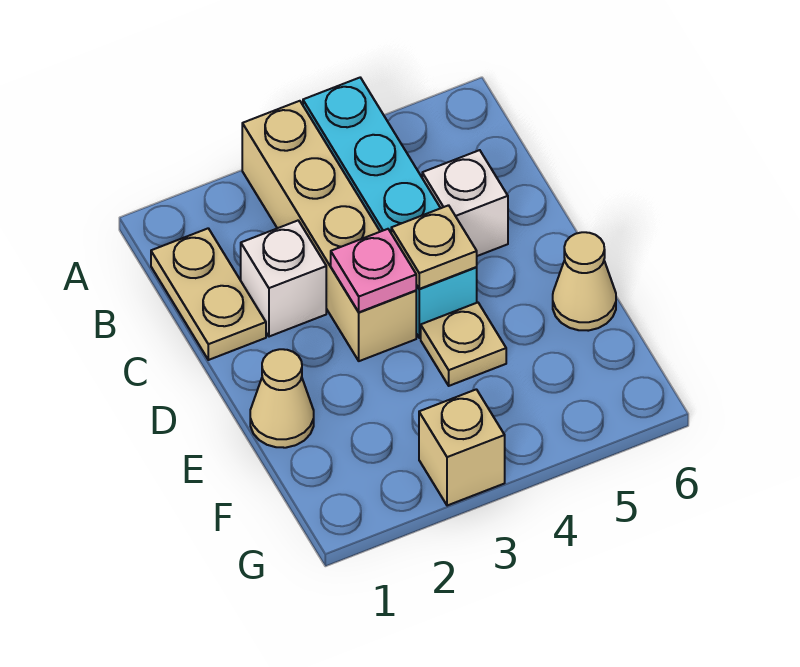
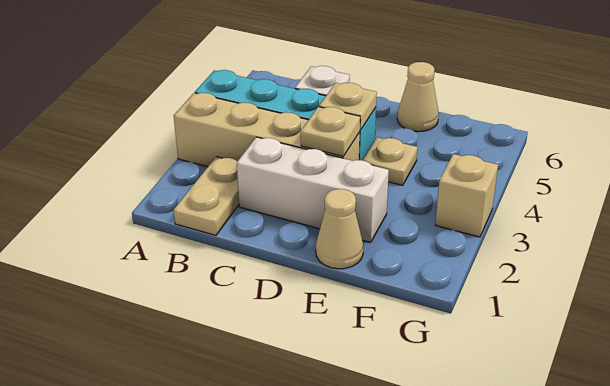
tan 1x2 plate [151,228,266,360] -> tan 1x2 plate turned to [173,157,239,235]
white 1x1 brick [241,221,326,337] -> white 1x3 brick [237,137,389,242]
pink 1x1 plate [331,229,416,312] -> tan 1x1 plate [301,107,360,156]

